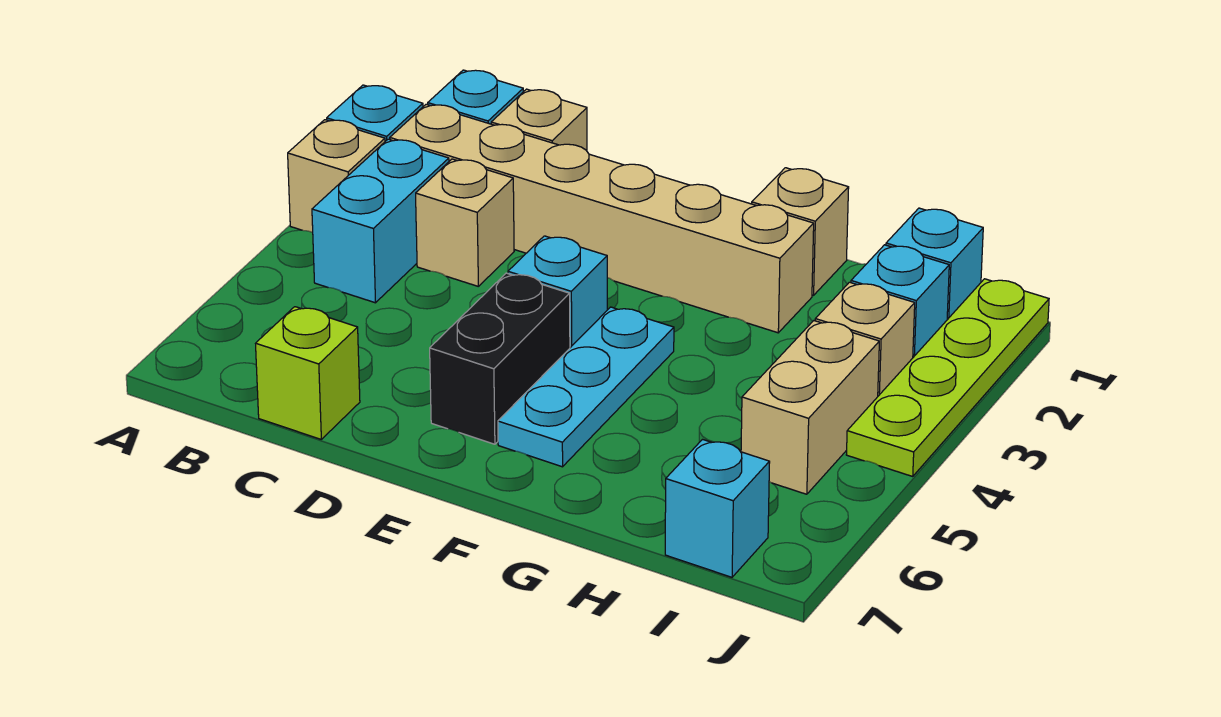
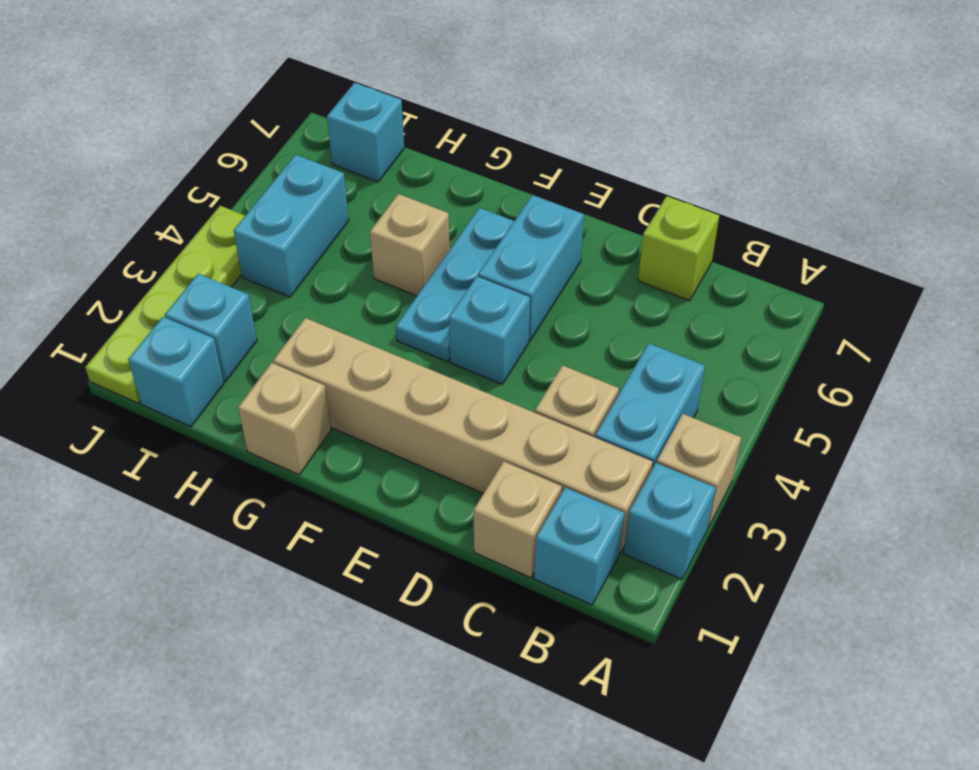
black 1x2 brick [430,273,570,444] -> cyan 1x2 brick [478,195,584,341]
tan 1x1 brick [815,282,915,396] -> tan 1x1 brick moved to [370,194,450,296]
tan 1x2 brick [741,321,879,494] -> cyan 1x2 brick [234,155,349,297]

